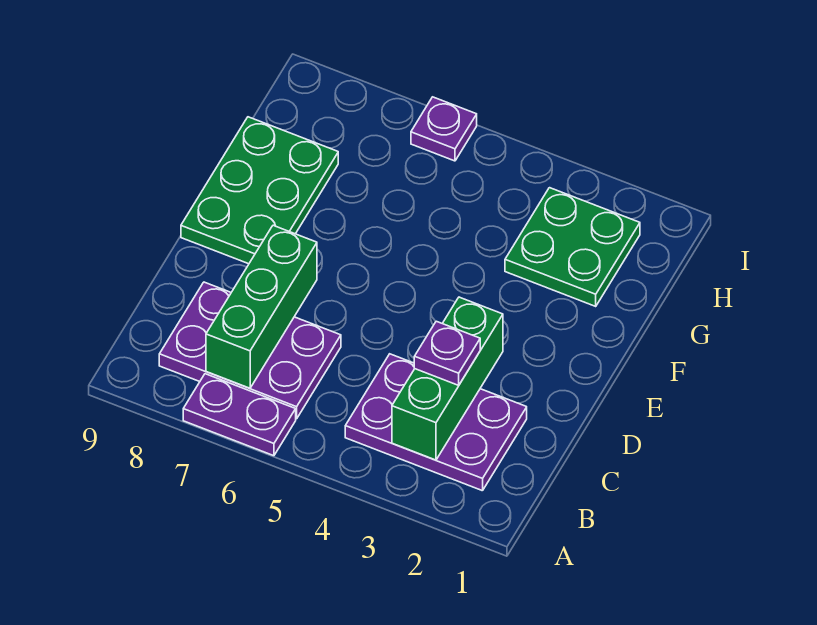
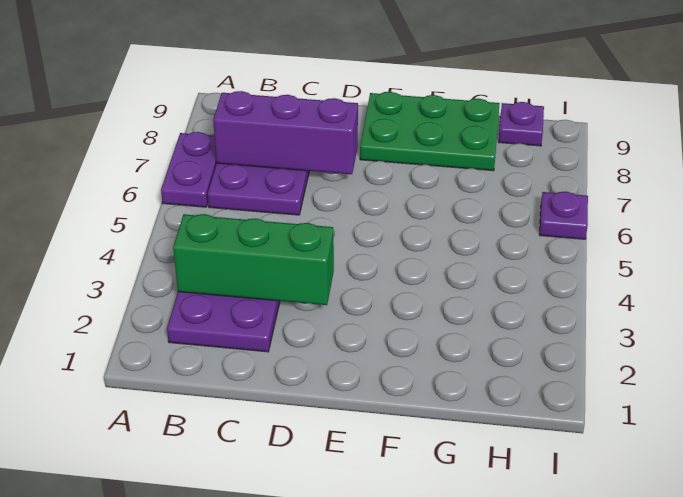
green 1x3 brick [206,225,317,388] -> purple 1x3 brick [213,91,358,174]
purple 1x1 plate [414,321,480,385] -> purple 1x1 plate moved to [499,102,544,146]
green 2x2 plate [505,188,640,306] -> none

